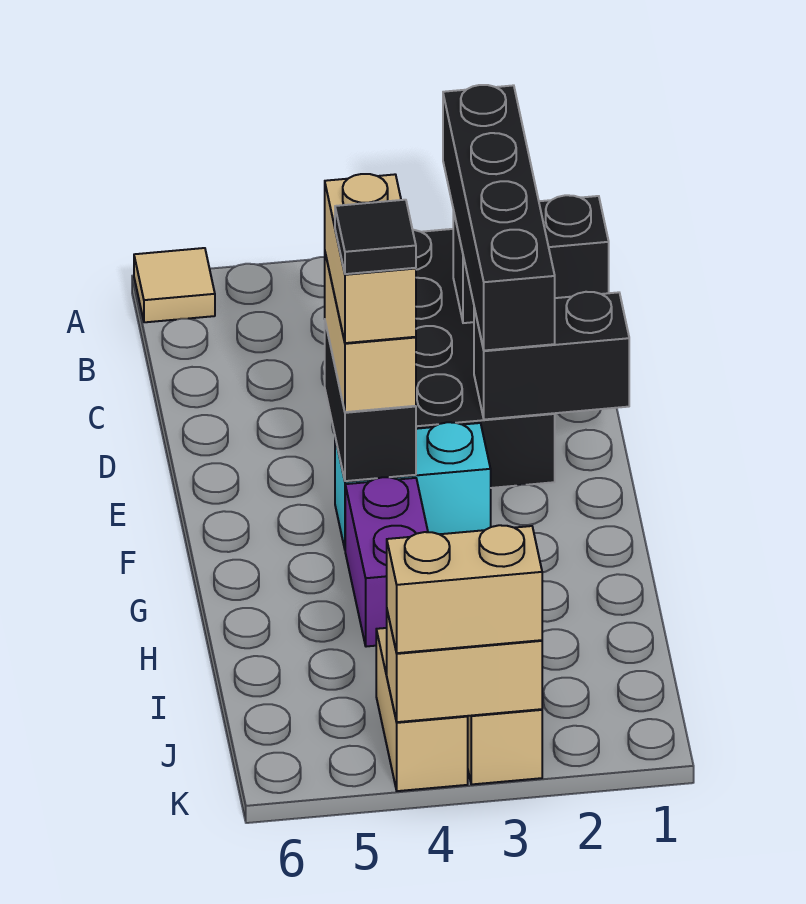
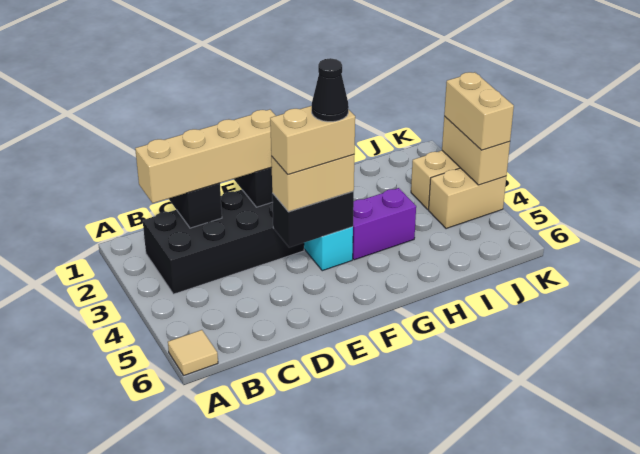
black 1x4 brick [443,85,555,351] -> tan 1x4 brick [135,110,276,203]
black 1x1 tile [335,200,416,274] -> black 1x1 cone [312,58,349,122]

